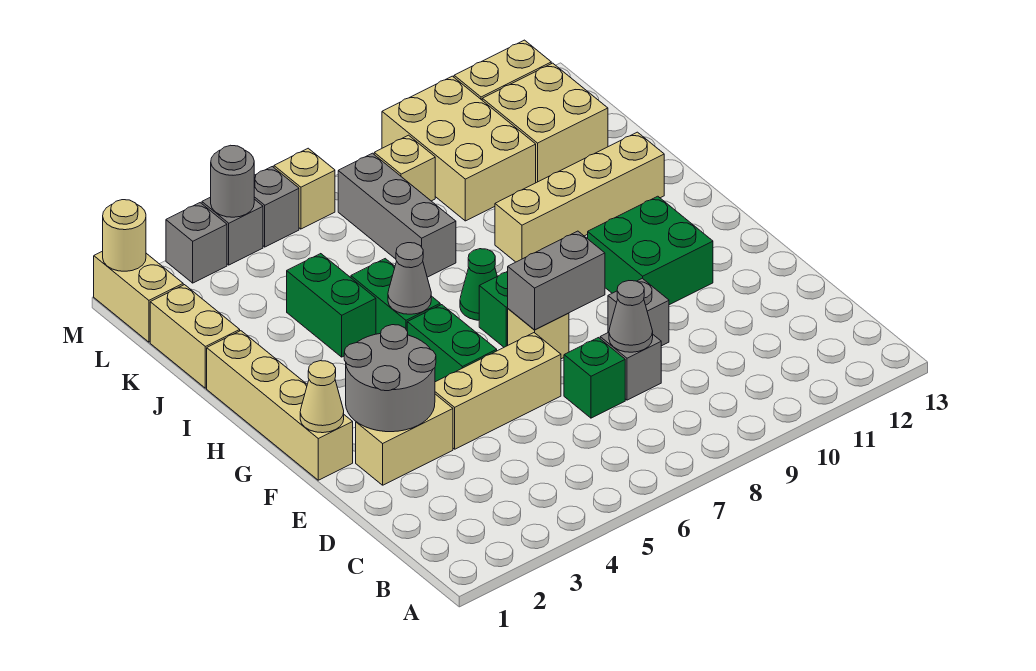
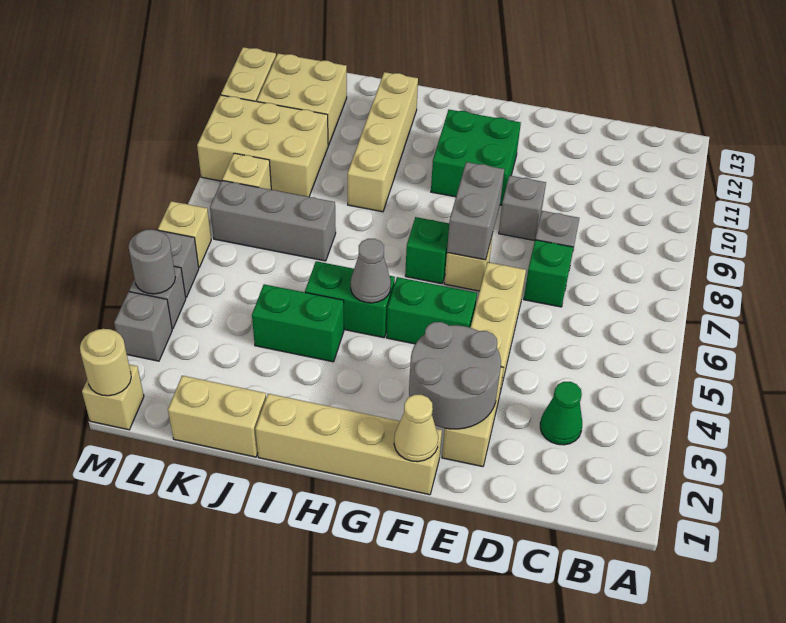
grey 1x1 cone [609,281,653,352] -> none
green 1x1 cone [460,249,497,320] -> green 1x1 cone moved to [540,382,582,445]
tan 1x2 brick [94,251,183,342] -> tan 1x1 brick [82,364,144,430]

